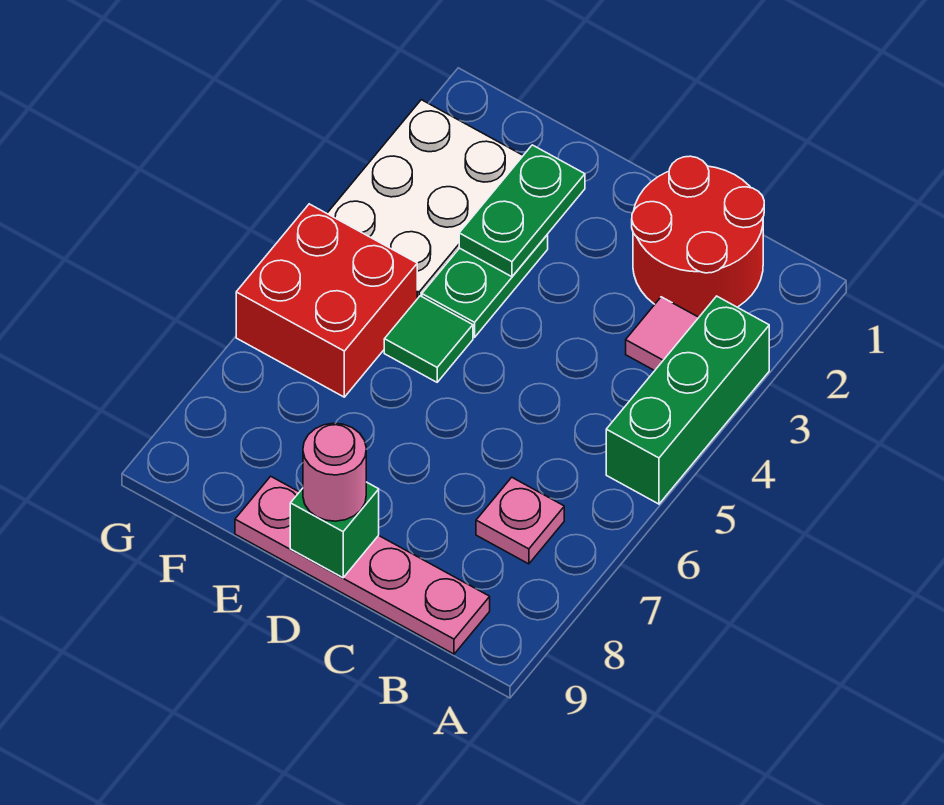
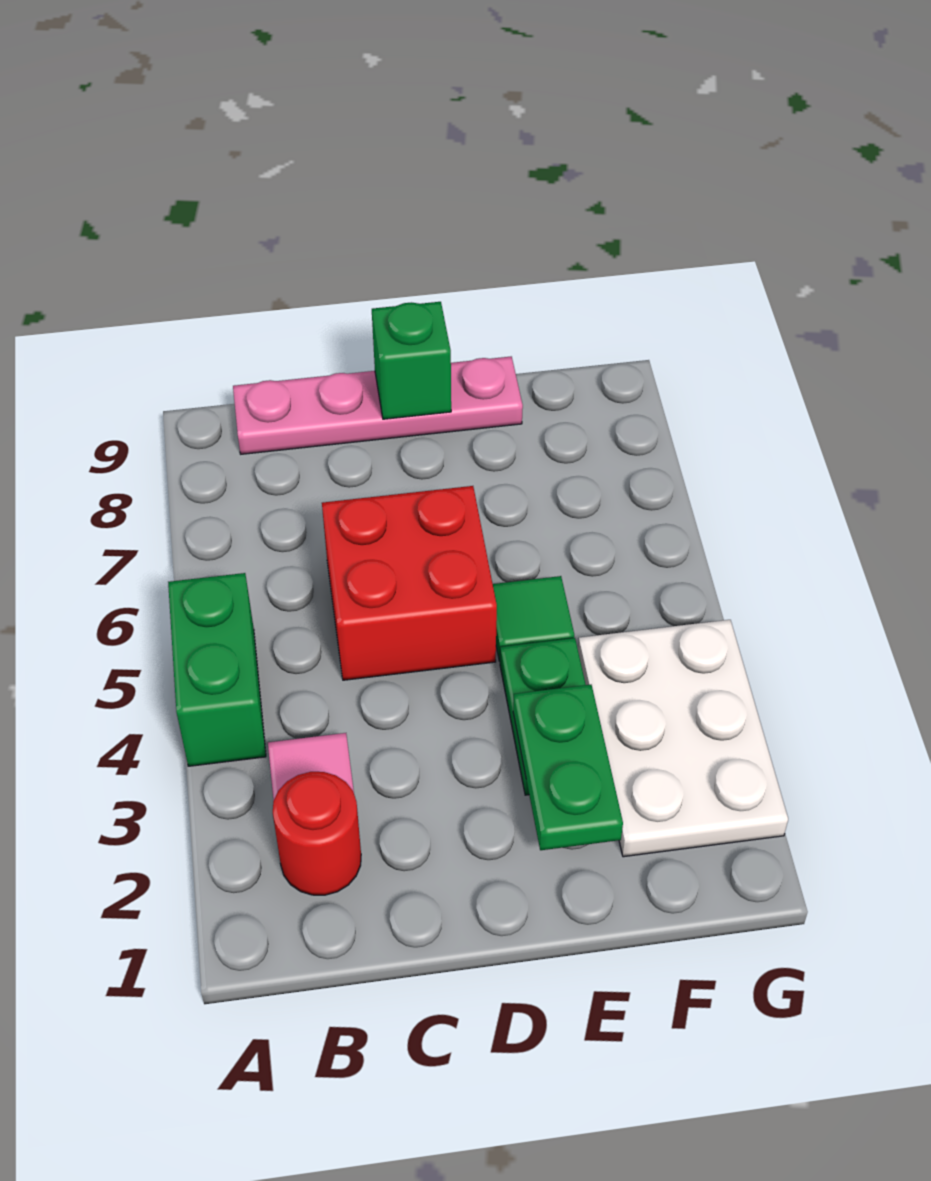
green 1x3 brick [606,296,769,504] -> green 1x2 brick [168,573,266,766]
red 2x2 round brick [632,156,764,317] -> red 1x1 round brick [273,772,361,895]
pink 1x1 plate [476,477,564,564] -> none
pink 1x1 round brick [303,423,366,521] -> none
red 2x2 brick [236,204,417,397] -> red 2x2 brick moved to [322,486,497,680]

